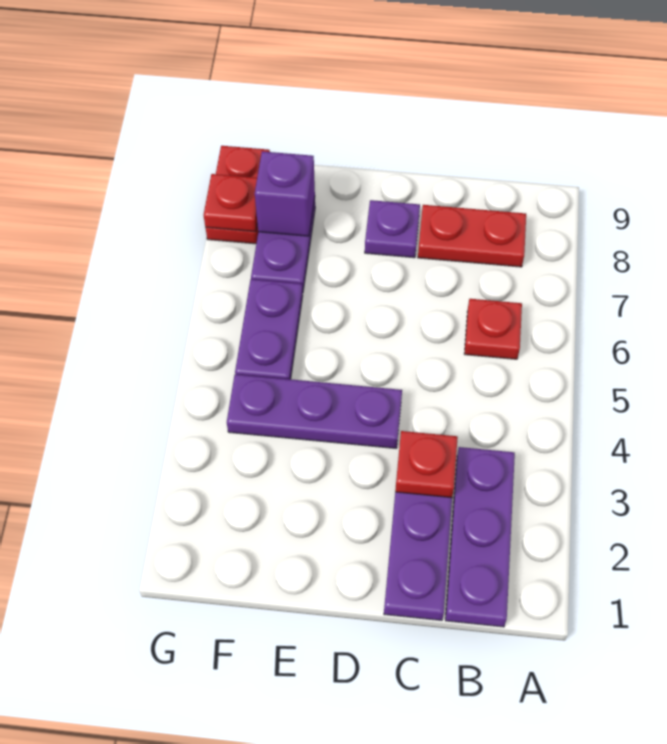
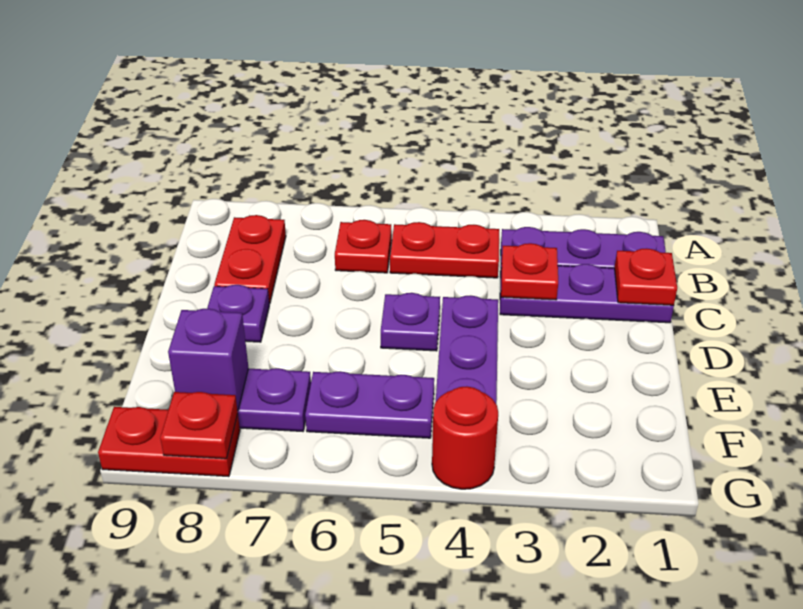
none -> red 1x2 plate [390,222,499,278]
none -> red 1x1 plate [615,248,677,305]
none -> purple 1x1 plate [381,293,440,351]
none -> red 1x1 round brick [432,386,498,489]

